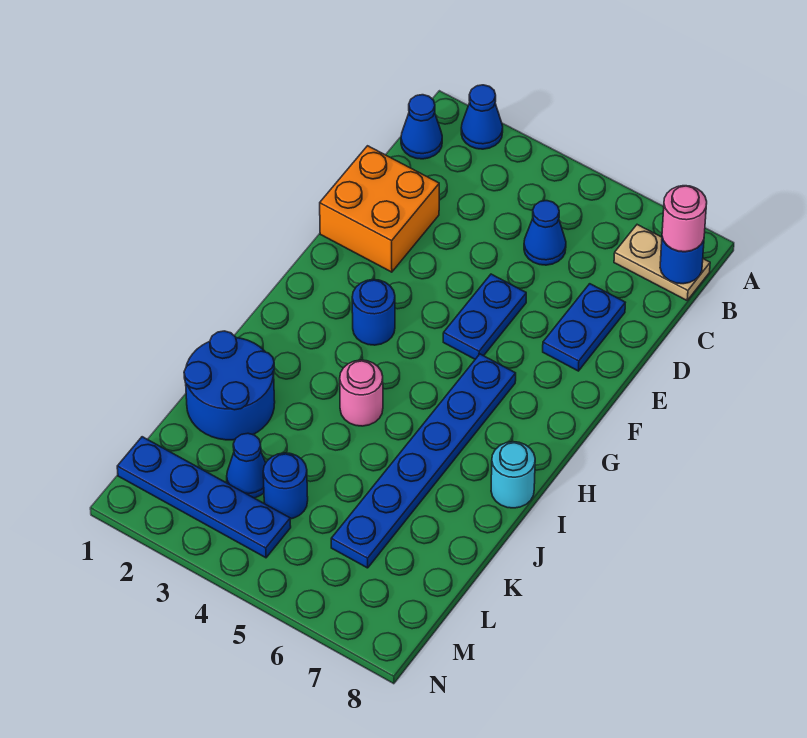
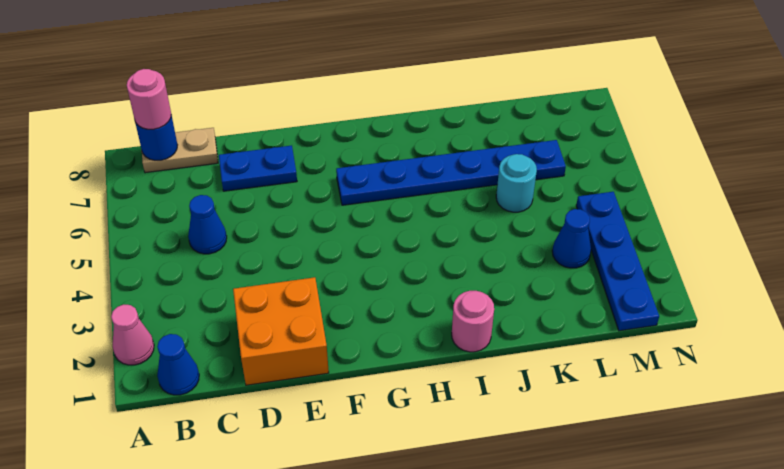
blue 1x1 cone [461,85,503,149] -> pink 1x1 cone [111,305,154,365]
tan 1x2 plate [614,225,710,300] -> tan 1x2 plate turned to [142,128,218,173]
blue 1x2 plate [443,274,526,359] -> none
blue 1x1 round brick [352,280,395,345] -> none
pink 1x1 round brick [340,360,383,426] -> pink 1x1 round brick moved to [452,291,494,352]
cyan 1x1 round brick [491,442,535,508] -> cyan 1x1 round brick moved to [496,154,537,212]
blue 2x2 round brick [184,331,275,440] -> none
blue 1x1 round brick [263,453,308,519] -> none

